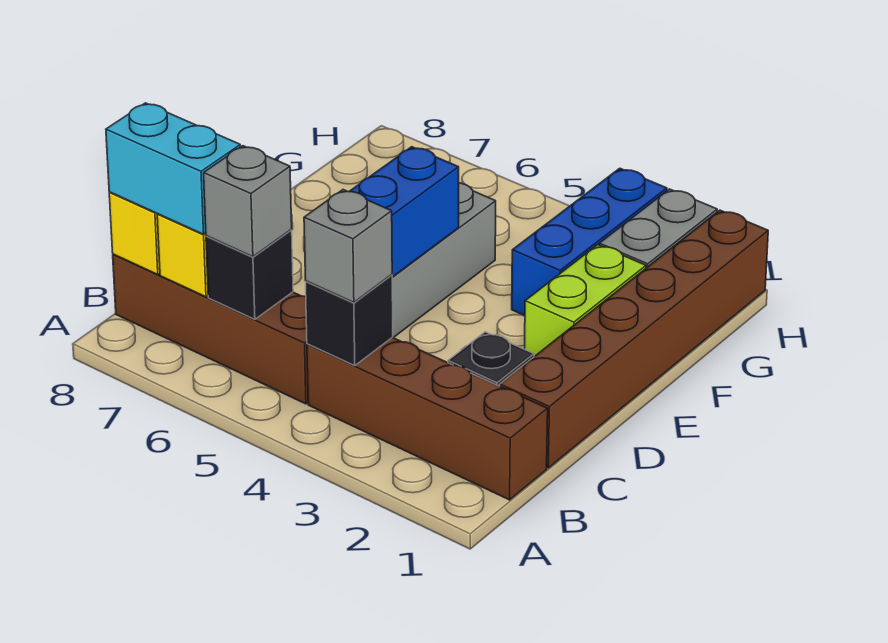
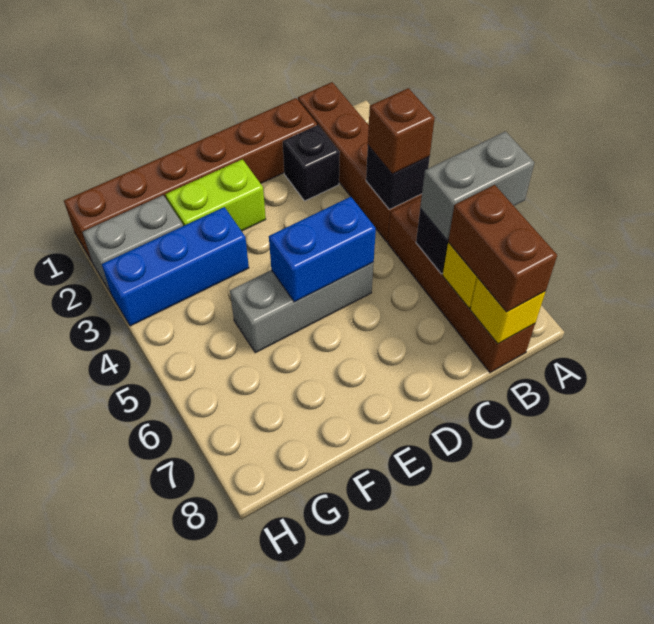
grey 1x1 brick [304,190,392,303] -> brown 1x1 brick [368,88,435,174]
grey 1x1 brick [204,146,292,257] -> grey 1x2 brick [420,131,534,240]
cyan 1x2 brick [106,103,240,234] -> brown 1x2 brick [448,185,557,312]

